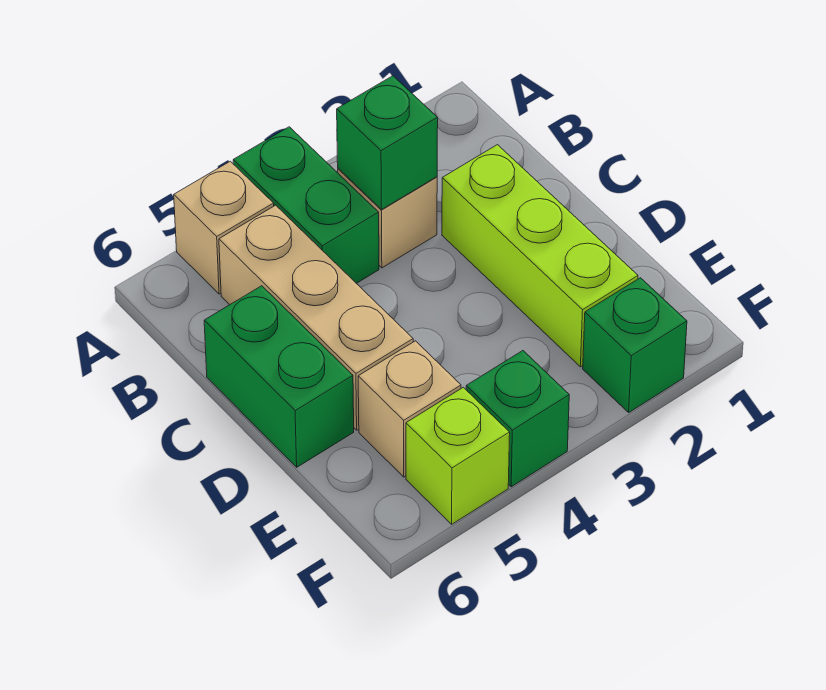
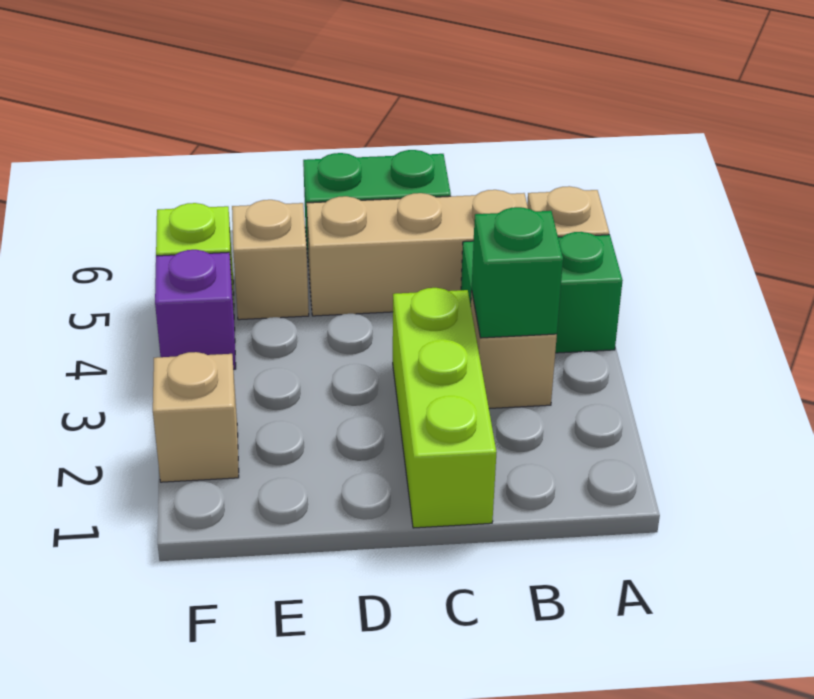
lime 1x3 brick [442,145,638,367] -> lime 1x3 brick turned to [393,288,497,528]
green 1x1 brick [583,278,687,412] -> tan 1x1 brick [153,352,239,482]
green 1x1 brick [466,351,569,487] -> purple 1x1 brick [155,250,236,369]

